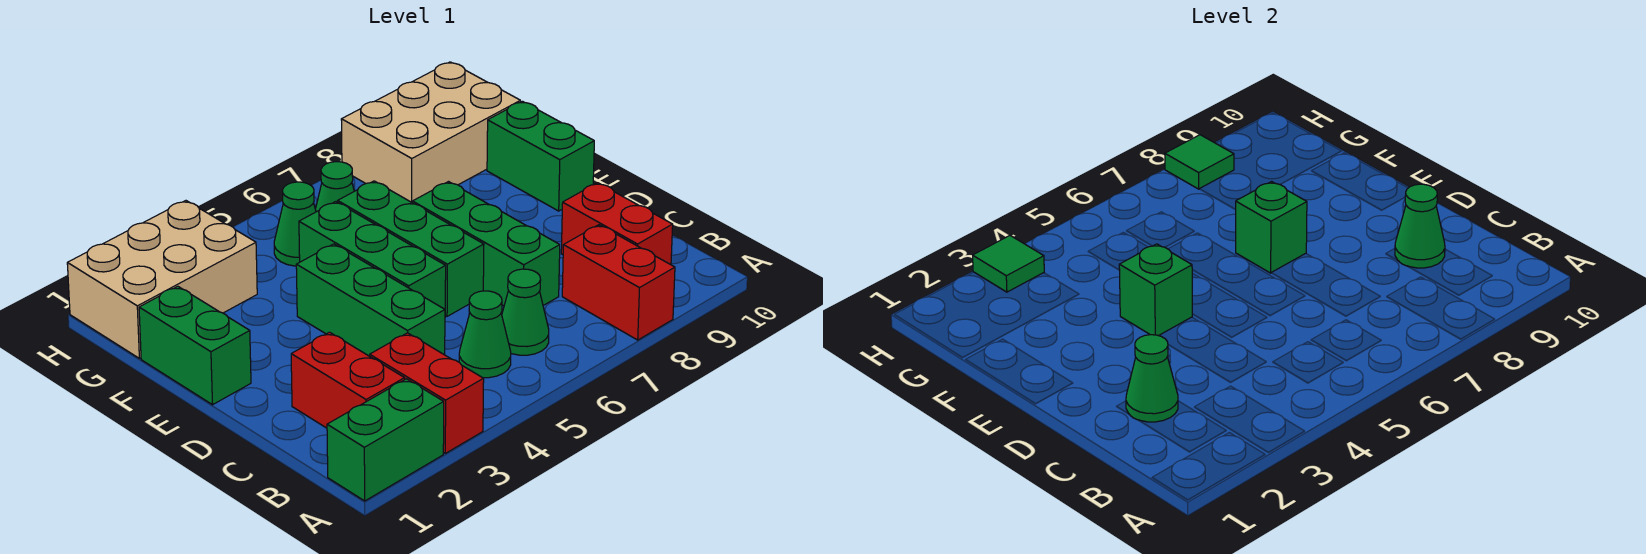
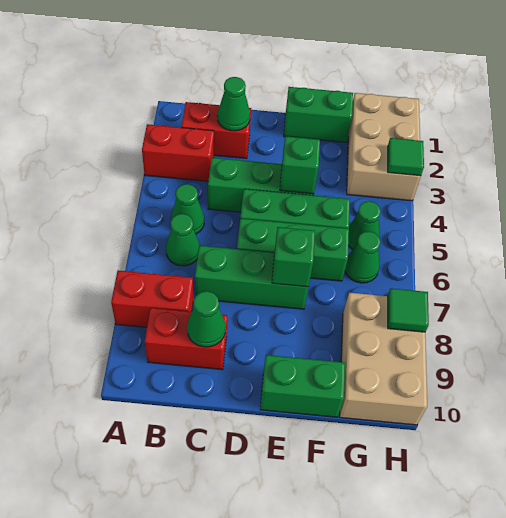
green 1x2 brick [327,379,444,501] -> none

